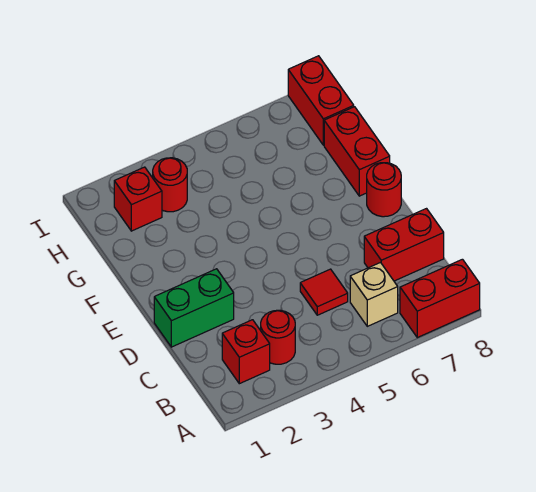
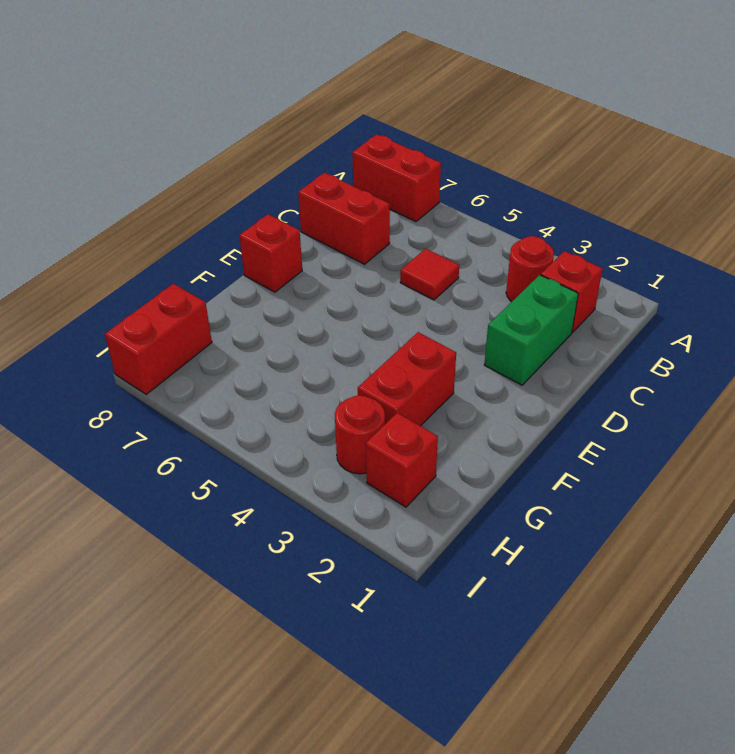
tan 1x1 brick [350,263,398,326] -> none
green 1x2 brick [154,269,234,347] -> green 1x2 brick turned to [484,275,578,385]
red 1x1 round brick [367,163,401,217] -> red 1x1 brick [239,214,302,292]
red 1x2 brick [324,107,390,196] -> red 1x2 brick moved to [358,332,456,426]

